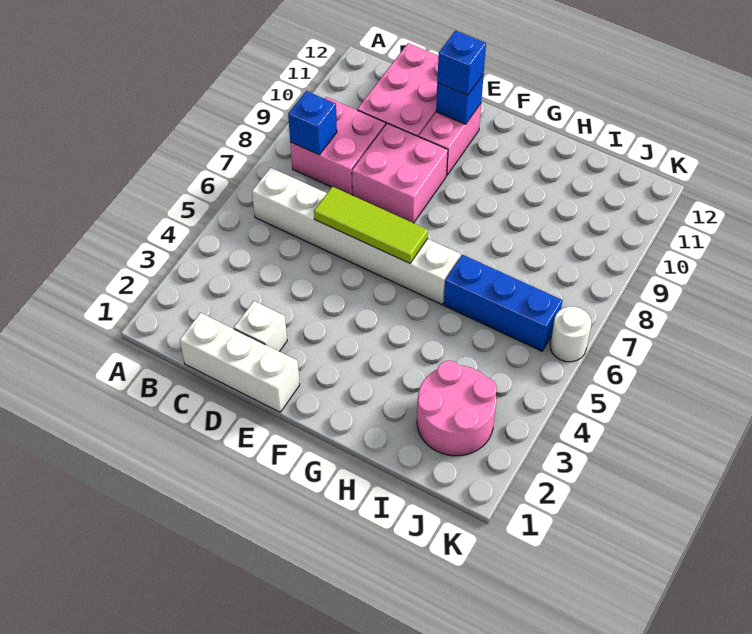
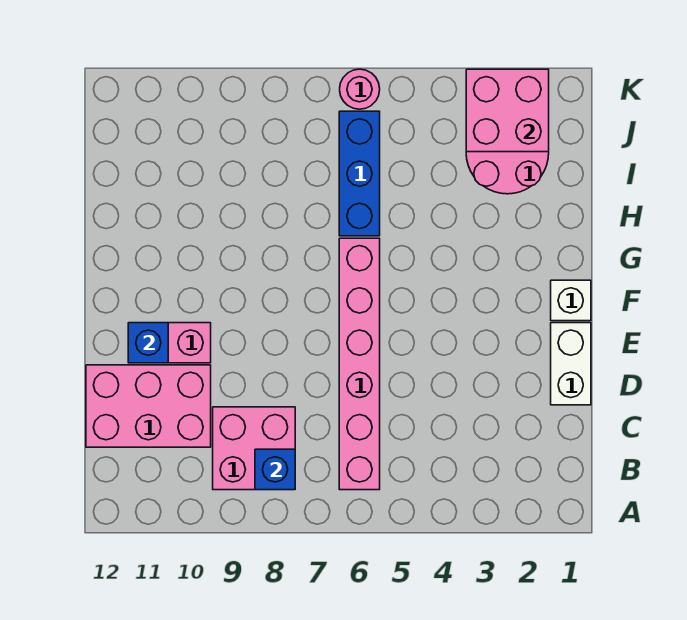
white 1x6 brick [252,168,461,305] -> pink 1x6 brick [339,238,380,490]
white 1x3 brick [180,313,300,412] -> white 1x2 brick [551,323,591,405]
white 1x1 brick [234,301,287,352] -> white 1x1 brick moved to [551,280,591,321]
lime 1x3 tile [314,187,428,263] -> none
pink 2x2 brick [352,123,448,223] -> pink 2x2 brick moved to [466,69,549,152]
blue 1x1 brick [437,31,486,95] -> none
white 1x1 round brick [550,306,591,362] -> pink 1x1 round brick [340,69,380,109]

